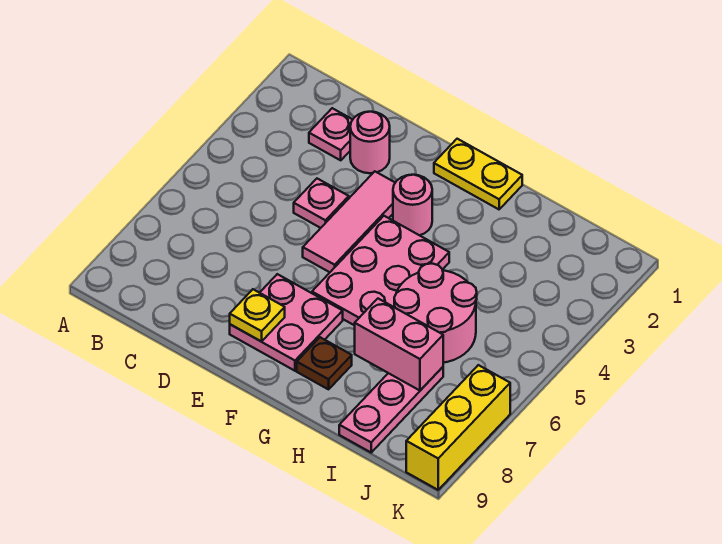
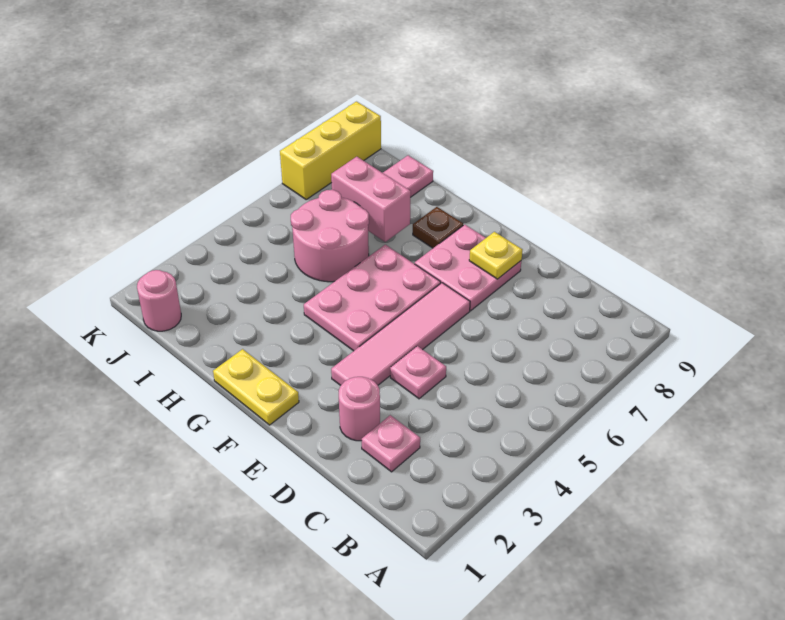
pink 1x3 tile [303,171,395,272] -> pink 1x4 tile [331,283,470,385]
pink 1x1 round brick [393,175,432,235] -> pink 1x1 round brick moved to [137,270,181,331]

